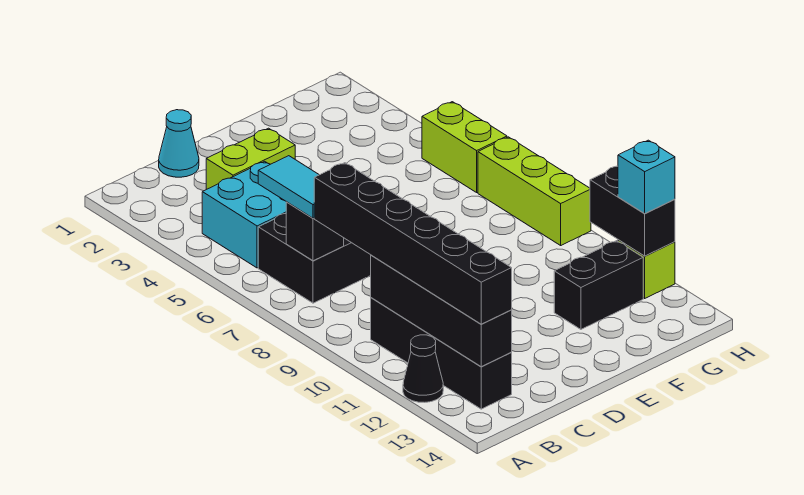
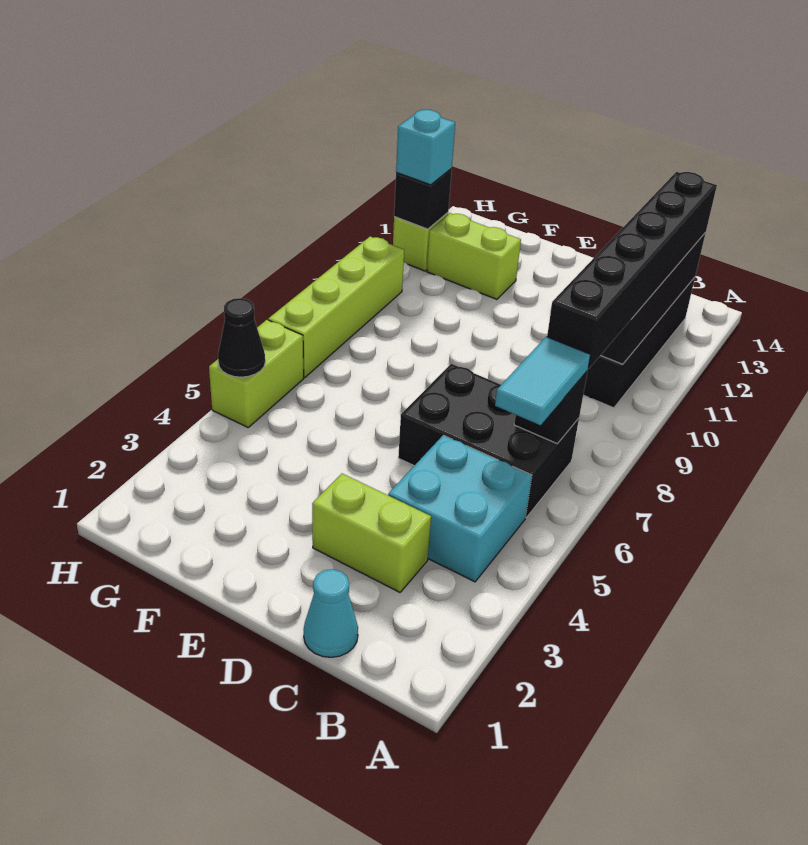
black 1x1 cone [403,335,443,402] -> black 1x1 cone moved to [218,298,265,377]
black 1x2 brick [554,241,643,329] -> lime 1x2 brick [427,213,521,299]
lime 1x3 brick [478,137,591,245] -> lime 1x4 brick [268,237,404,378]
black 1x2 brick [590,166,675,256] -> black 1x1 brick [394,169,452,229]

